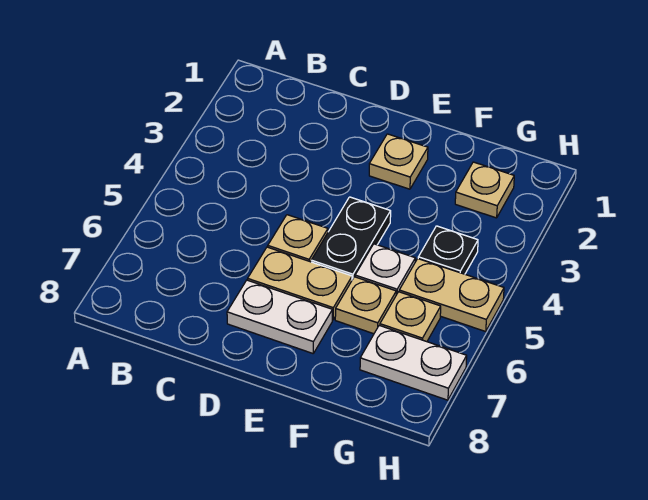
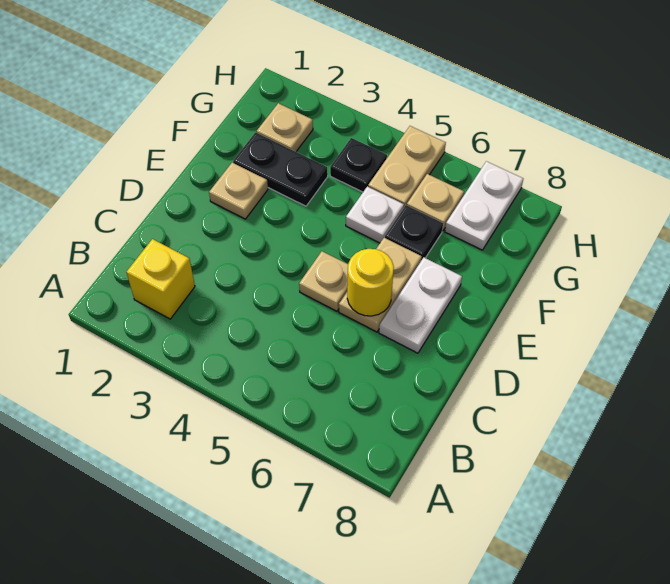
none -> yellow 1x1 brick [126,239,195,319]
none -> yellow 1x1 round brick [347,249,394,316]
black 1x2 plate [311,197,391,280] -> black 1x2 plate moved to [233,133,328,206]
tan 1x1 plate [335,277,396,334] -> black 1x1 plate [385,205,443,260]

